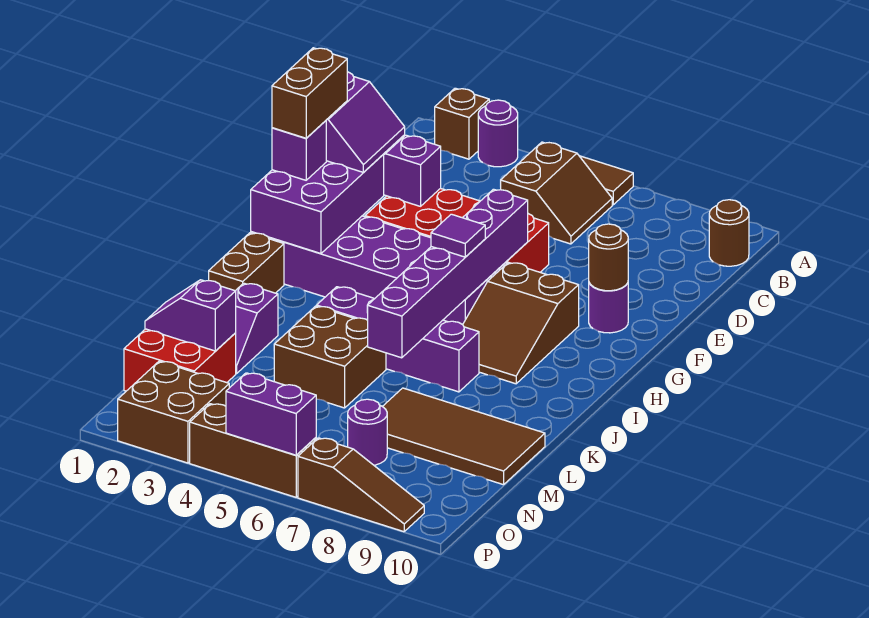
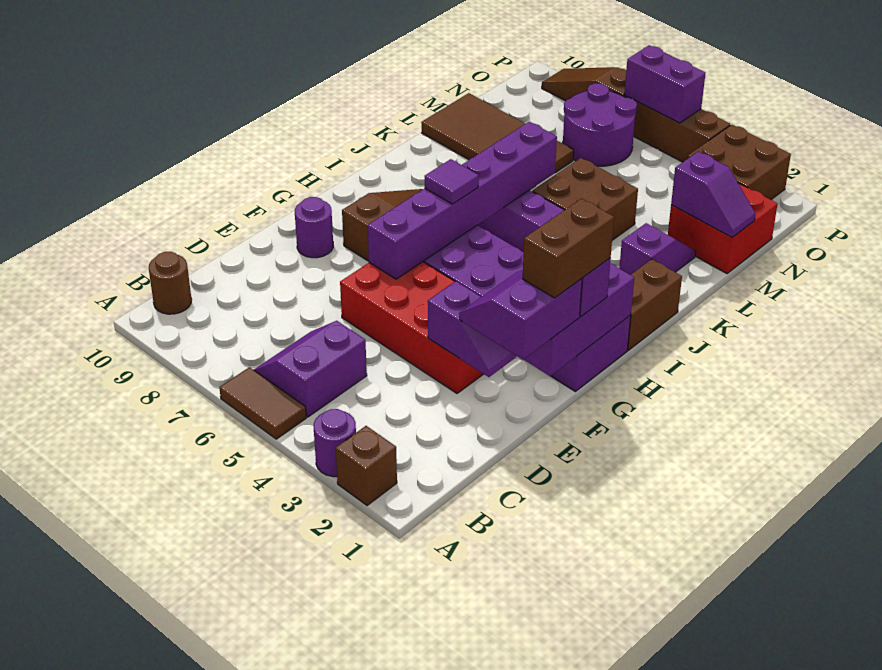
brown 2x2 slope [500,142,612,244] -> purple 2x2 slope [254,321,367,417]
brown 1x1 round brick [589,224,628,291] -> none
purple 1x1 round brick [348,399,387,465] -> purple 2x2 round brick [563,83,637,166]

